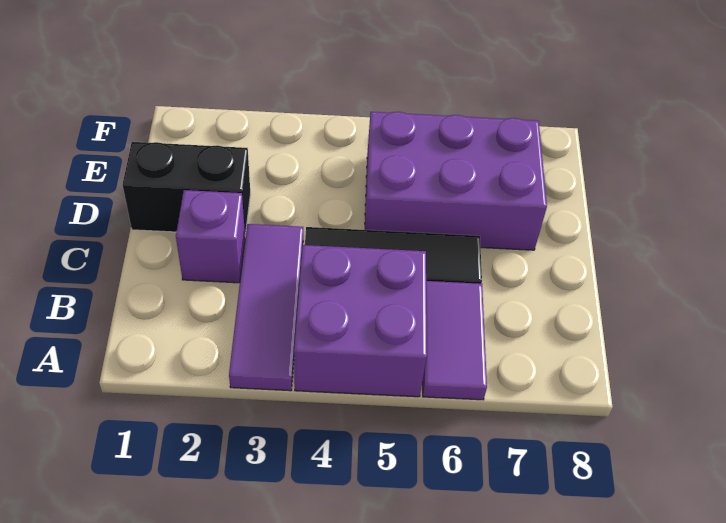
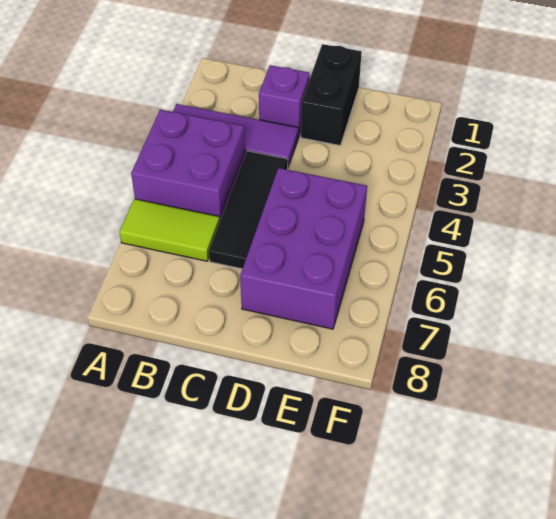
purple 1x2 tile [423,281,487,400] -> lime 1x2 tile [119,199,220,261]

